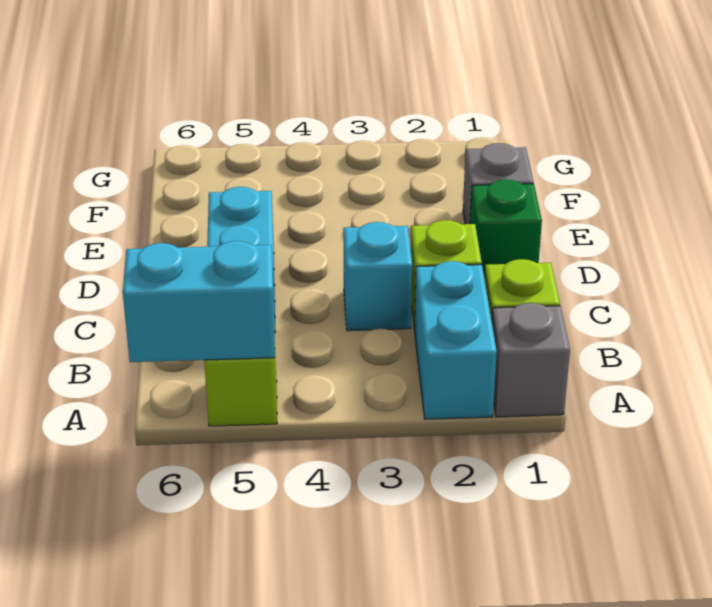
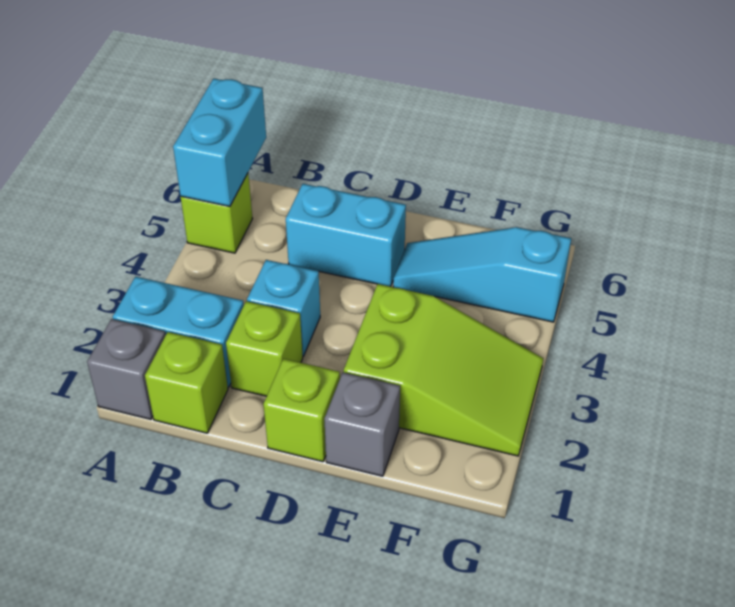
green 1x1 brick [470,180,542,279] -> lime 1x1 brick [263,359,340,462]
none -> lime 2x3 slope [344,284,543,456]
none -> cyan 1x3 slope [393,227,571,322]

